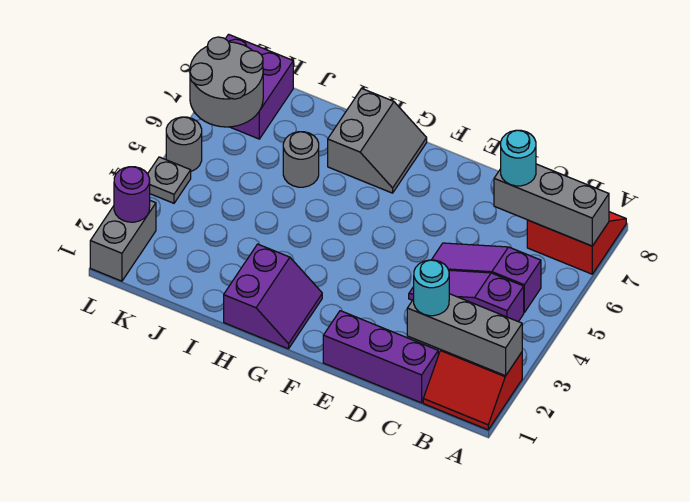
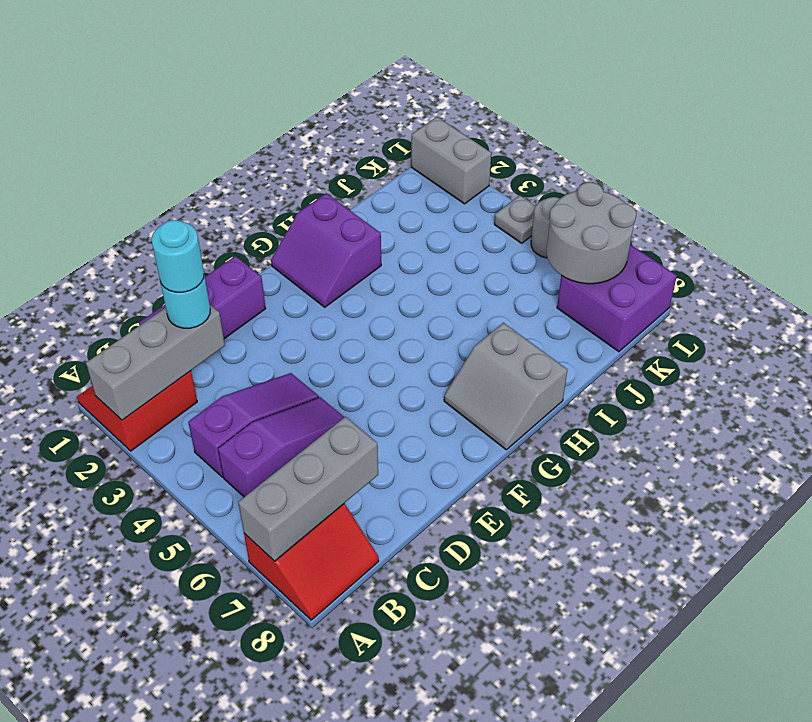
cyan 1x1 round brick [501,130,536,186] -> cyan 1x1 round brick moved to [151,220,204,292]
grey 1x1 round brick [283,132,319,187] -> none
purple 1x1 round brick [114,167,150,222] -> none

